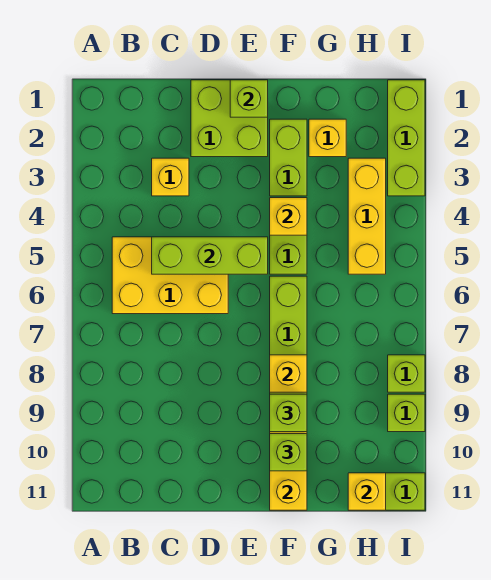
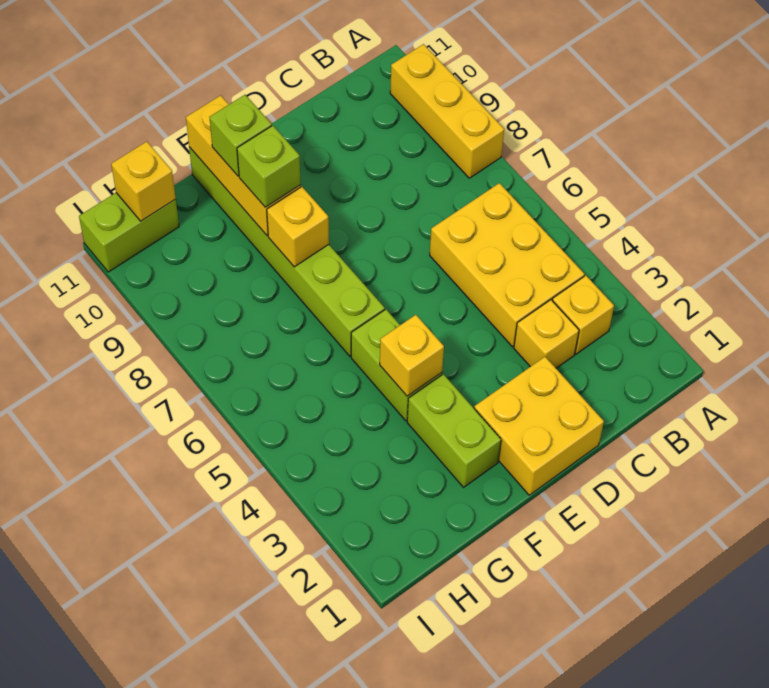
yellow 2x3 brick [112,237,228,314] -> yellow 2x3 brick turned to [430,183,584,347]
lime 1x3 brick [152,237,268,274] -> none
lime 2x2 brick [191,80,268,157] -> yellow 2x2 brick [474,357,604,495]
lime 1x1 brick [230,80,268,117] -> none
yellow 1x1 brick [309,119,346,157] -> yellow 1x1 brick moved to [552,276,614,354]
yellow 1x3 brick [348,158,386,274] -> yellow 1x3 brick moved to [390,44,504,178]
lime 1x3 brick [388,80,425,196] -> none
lime 1x1 brick [388,355,425,392] -> none
lime 1x1 brick [388,394,425,432] -> none

